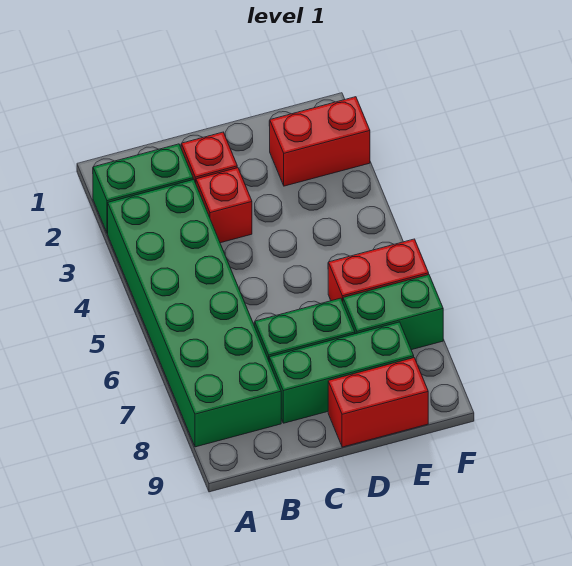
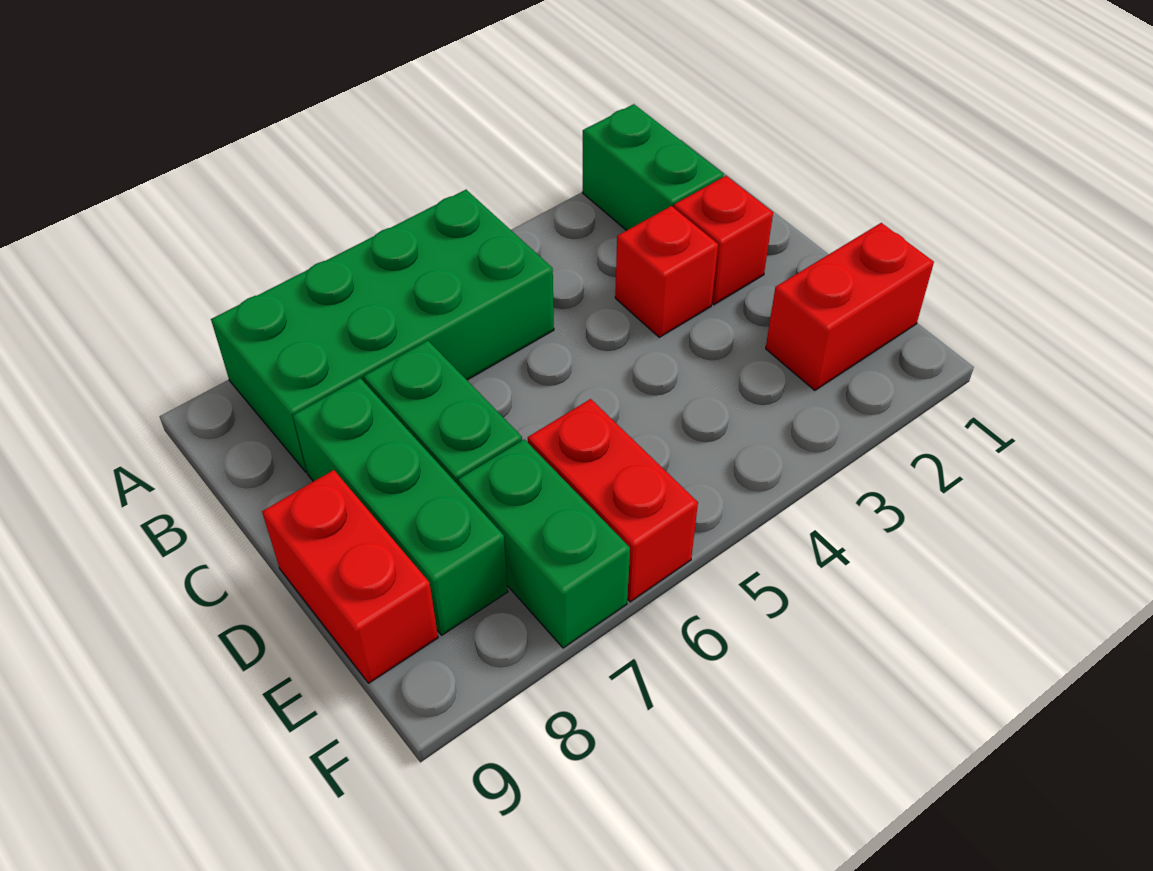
green 2x6 brick [108,179,281,447] -> green 2x4 brick [211,190,554,472]
red 1x2 brick [270,97,370,186] -> red 1x2 brick turned to [766,223,934,390]

